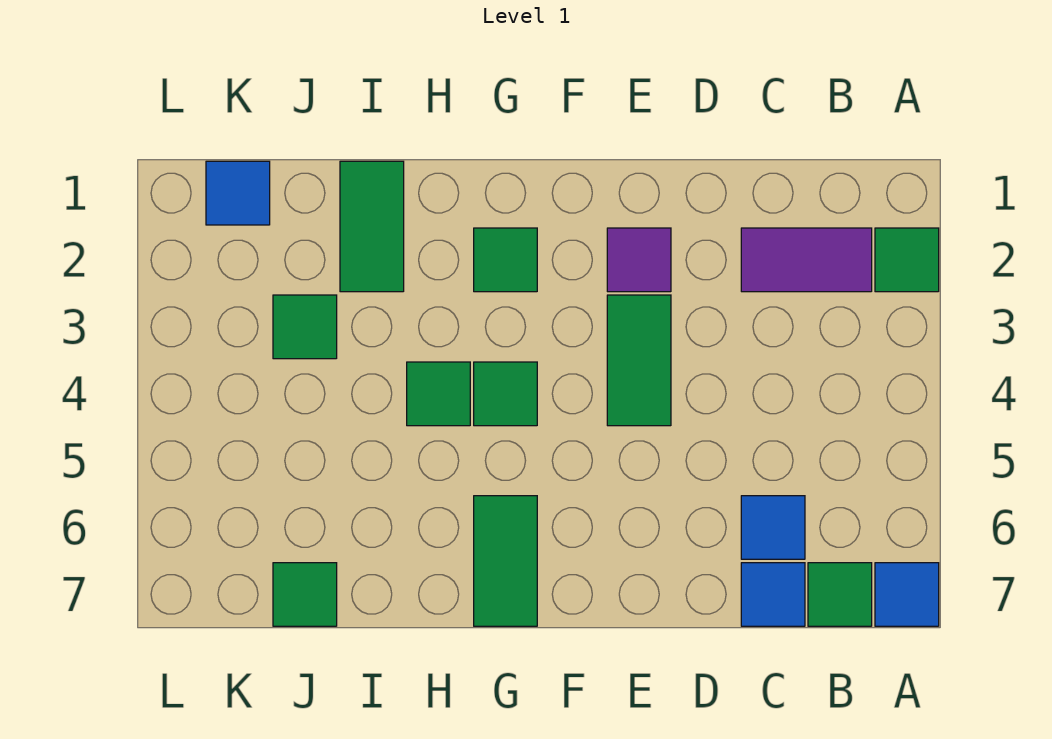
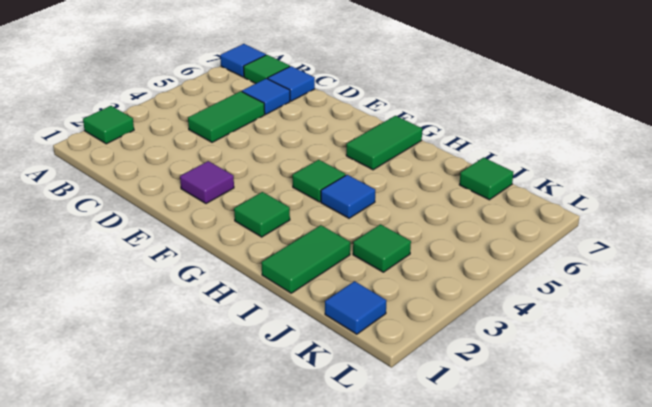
purple 1x2 tile [741,228,872,292] -> none
green 1x2 tile [607,295,671,426] -> green 1x2 tile moved to [188,91,265,142]
green 1x1 tile [407,362,470,426] -> blue 1x1 tile [321,175,375,218]

